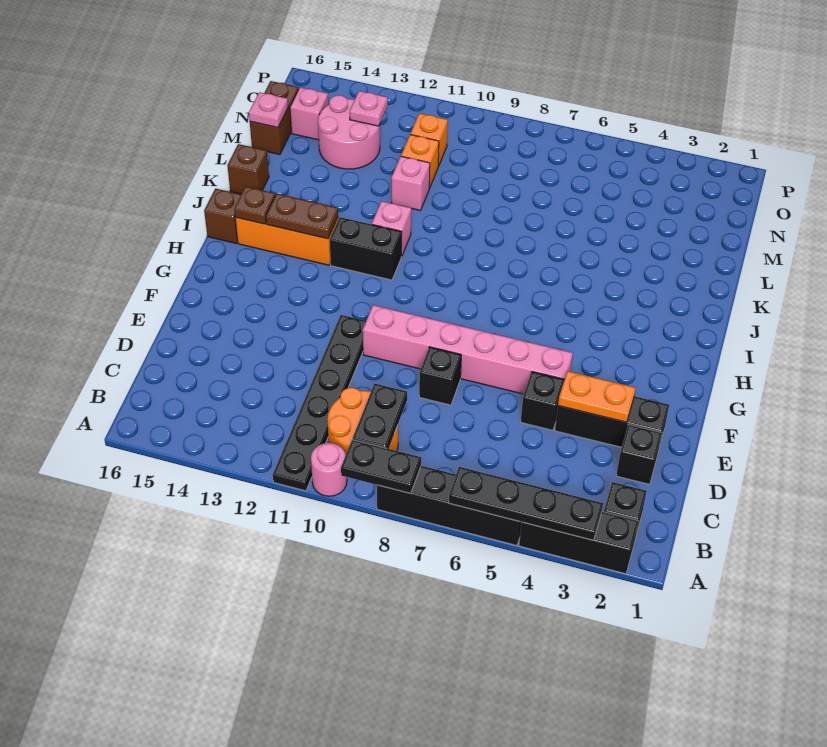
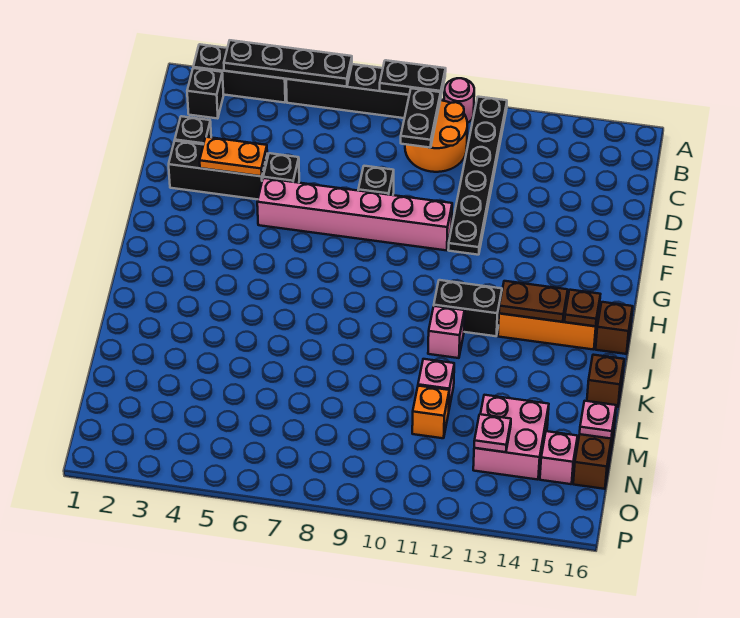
pink 2x2 round brick [318,95,380,169] -> pink 2x2 brick [473,395,549,480]
orange 1x1 brick [410,113,448,166] -> none

